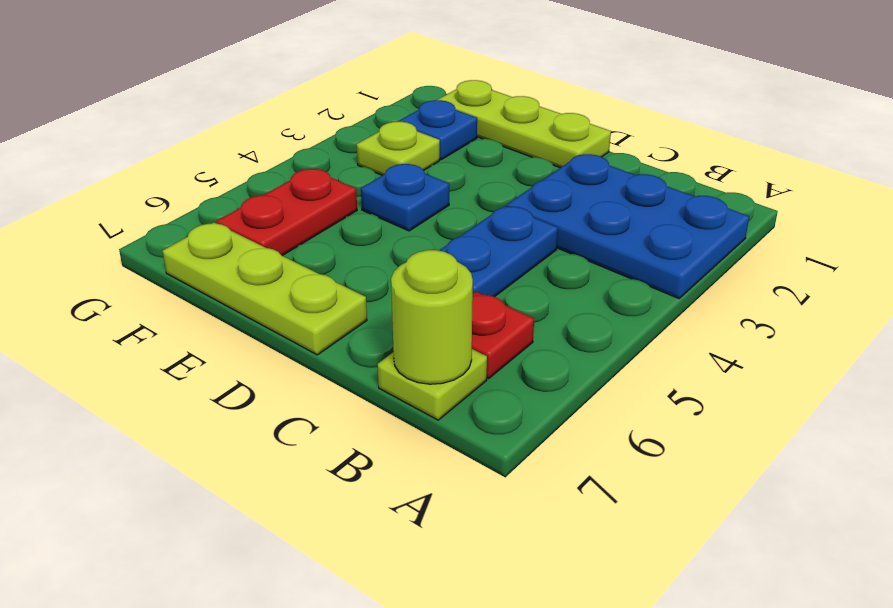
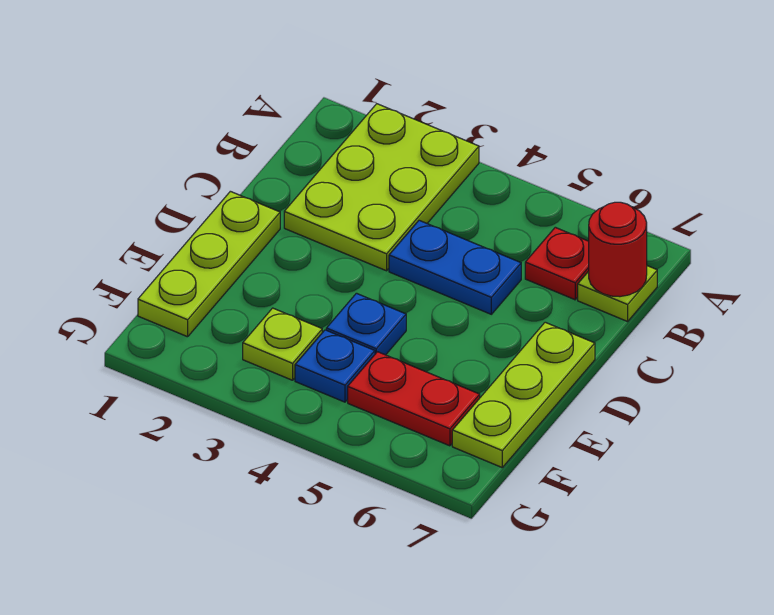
blue 2x3 plate [506,154,749,298] -> lime 2x3 plate [284,104,479,271]
lime 1x1 round brick [391,250,473,384] -> red 1x1 round brick [589,202,647,297]
blue 1x1 plate [398,100,477,160] -> blue 1x1 plate moved to [295,330,375,402]

